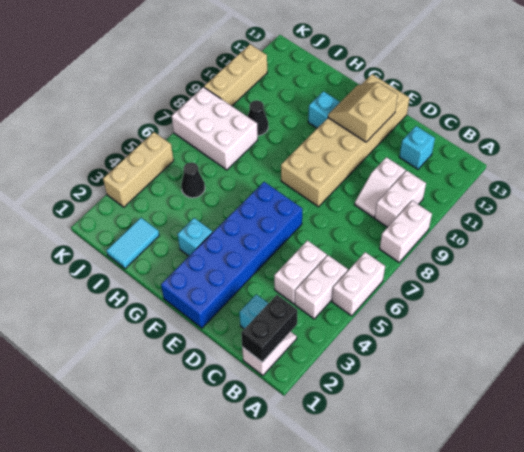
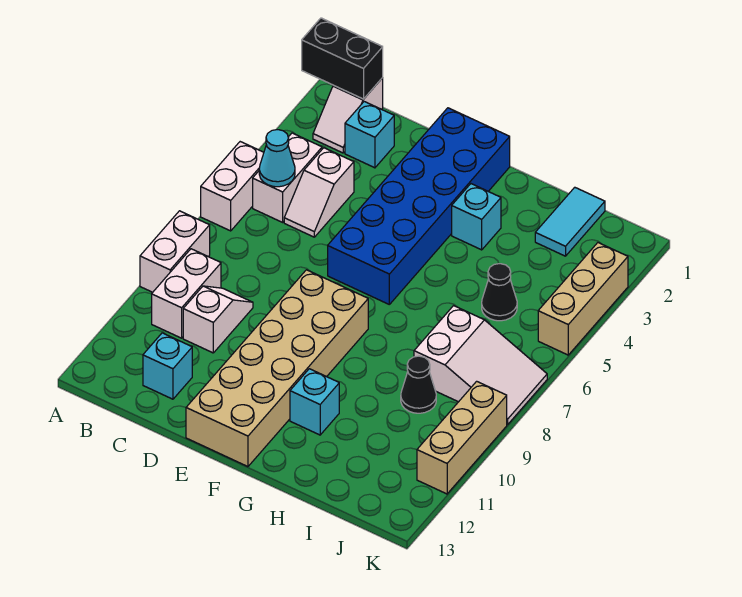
black 1x2 brick [241,295,297,362] -> black 1x2 brick turned to [302,18,383,99]
none -> cyan 1x1 cone [259,130,295,187]
white 1x2 brick [274,240,327,304] -> white 1x2 slope [284,148,354,237]
tan 2x2 slope [328,82,398,142] -> none
white 2x3 brick [172,87,258,170] -> white 2x3 slope [414,306,547,424]

